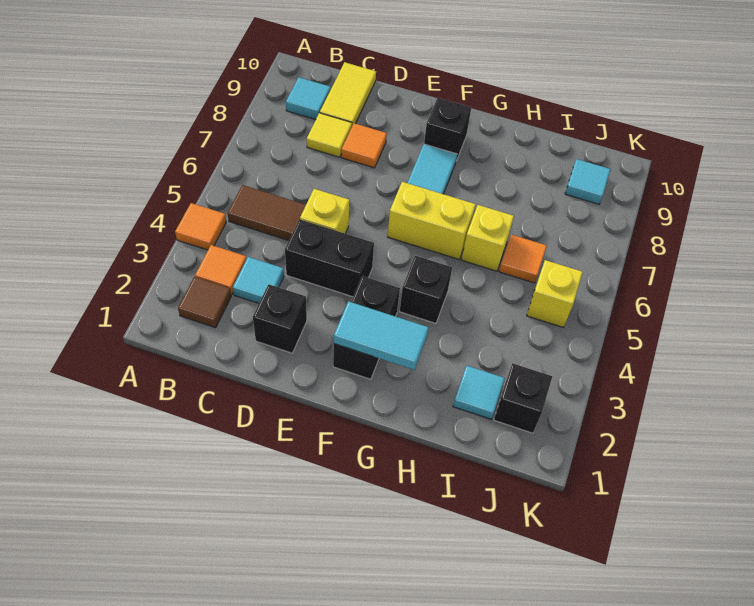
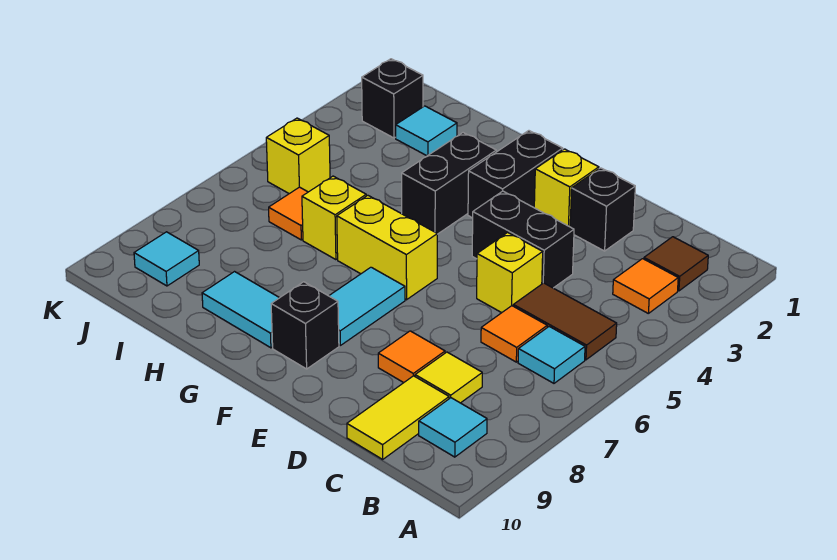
orange 1x1 tile [175,203,226,250] -> orange 1x1 tile moved to [481,306,547,362]
cyan 1x1 tile [233,257,284,303] -> cyan 1x1 tile moved to [518,327,585,383]
none -> yellow 1x1 brick [534,149,599,227]
cyan 1x2 tile [334,301,429,370] -> cyan 1x2 tile moved to [202,272,279,348]
black 1x1 brick [400,256,452,323] -> black 1x2 brick [402,133,496,234]

